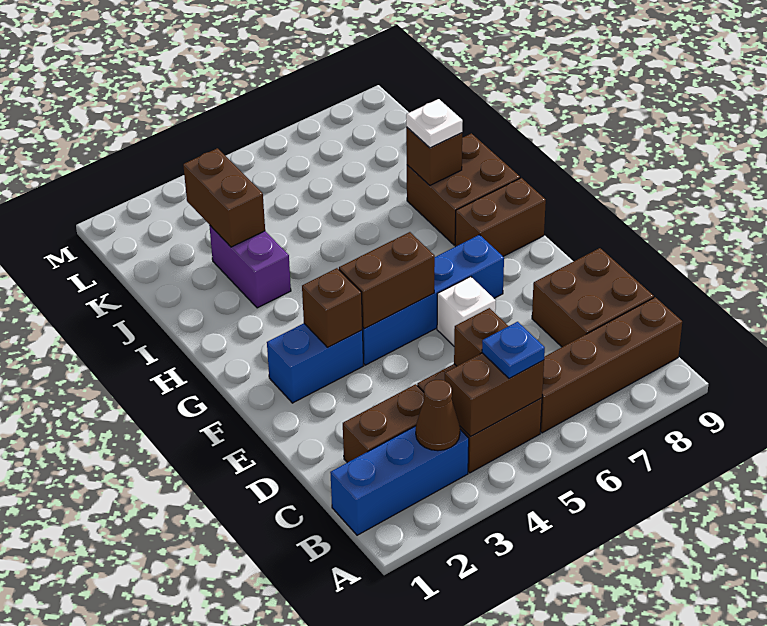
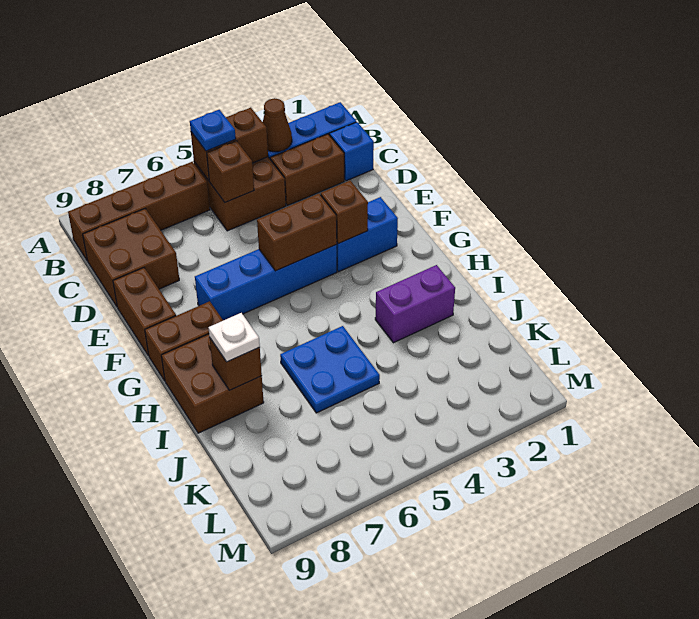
none -> blue 1x1 brick [330,122,374,181]
white 1x1 brick [437,277,496,346] -> none
purple 1x2 brick [209,225,291,308] -> purple 1x2 brick turned to [375,265,455,343]
none -> blue 2x2 plate [280,326,380,413]
brown 1x2 brick [183,148,265,247] -> brown 1x2 brick moved to [113,268,176,356]

